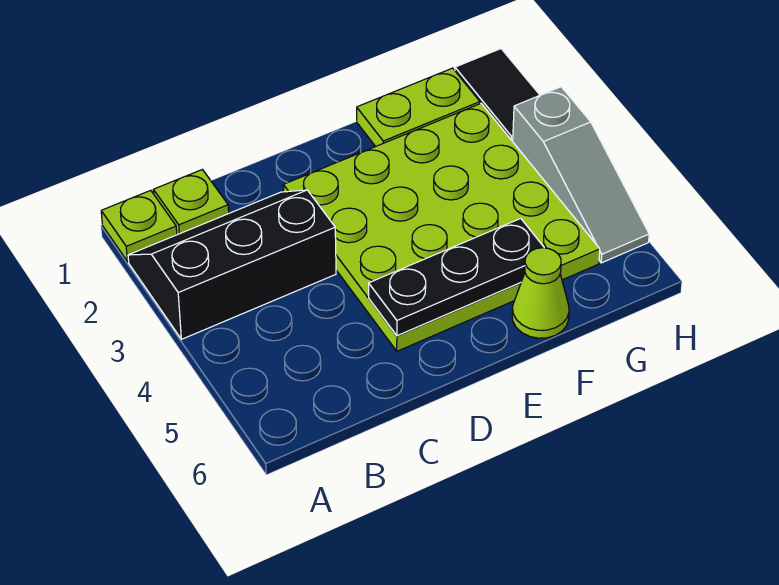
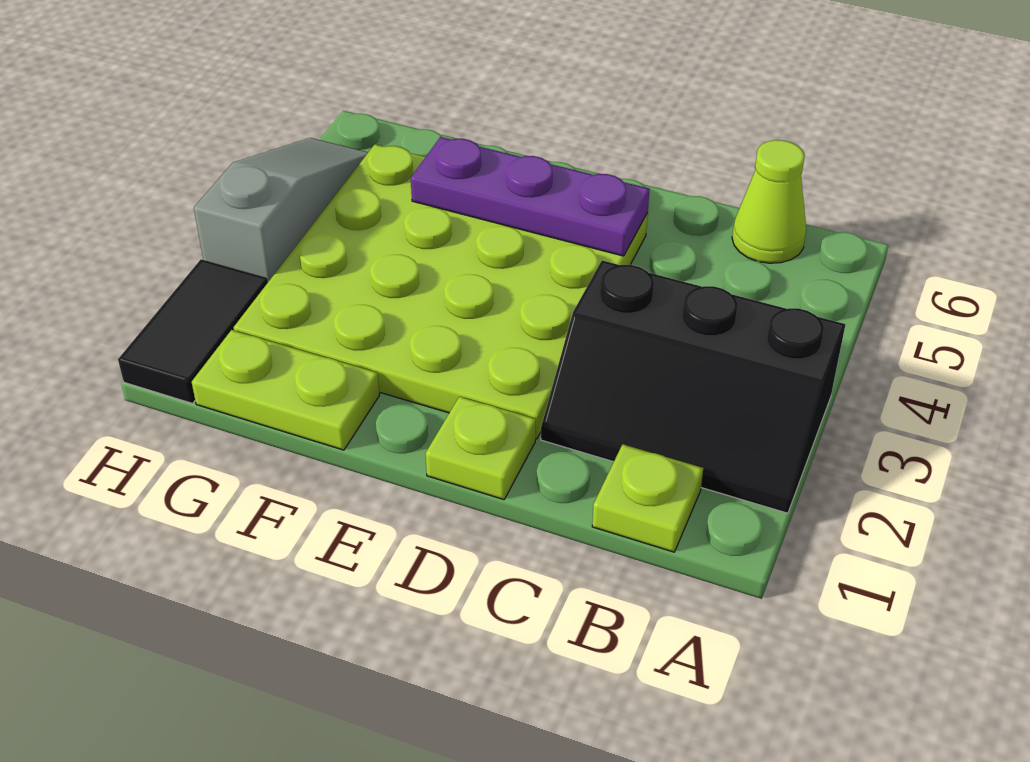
lime 1x1 plate [101,190,177,261] -> lime 1x1 plate moved to [426,397,536,500]
black 1x3 plate [369,218,544,336] -> purple 1x3 plate [411,137,650,256]
lime 1x1 cone [512,248,569,338] -> lime 1x1 cone moved to [732,140,806,263]

